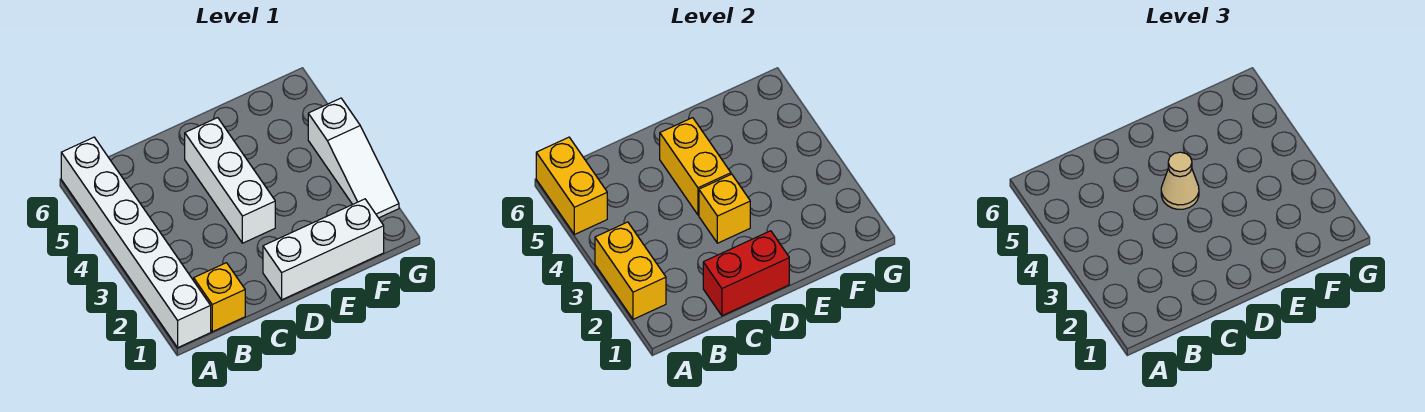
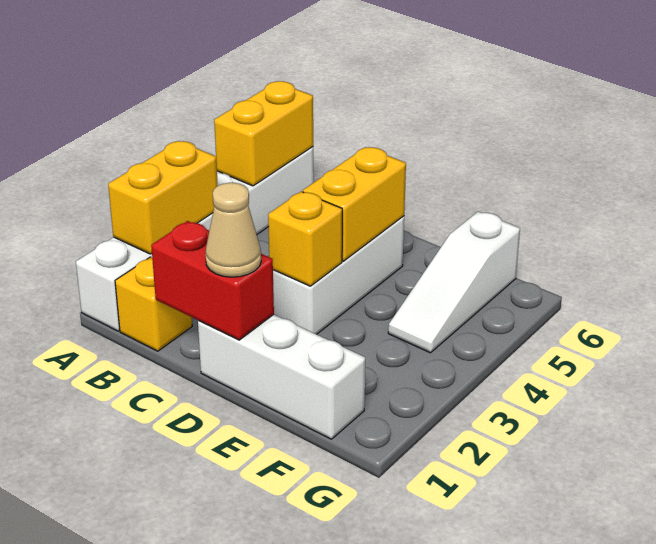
tan 1x1 cone [1161,152,1199,209] -> tan 1x1 cone moved to [205,183,261,277]
white 1x3 slope [308,98,399,218] -> white 1x3 slope moved to [388,212,520,353]

